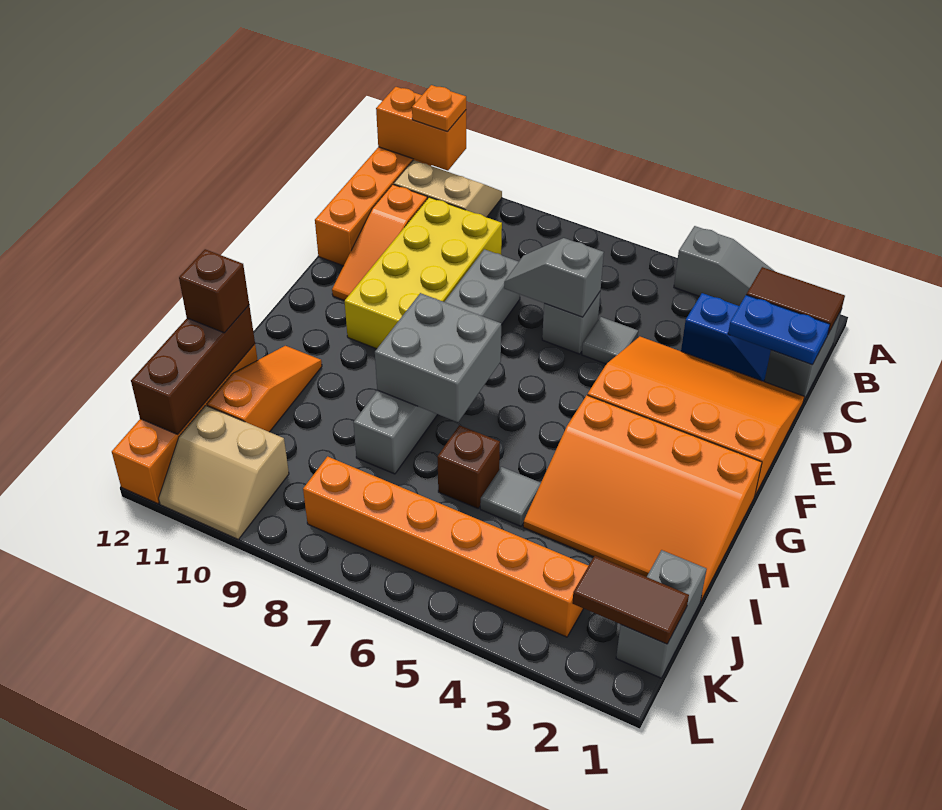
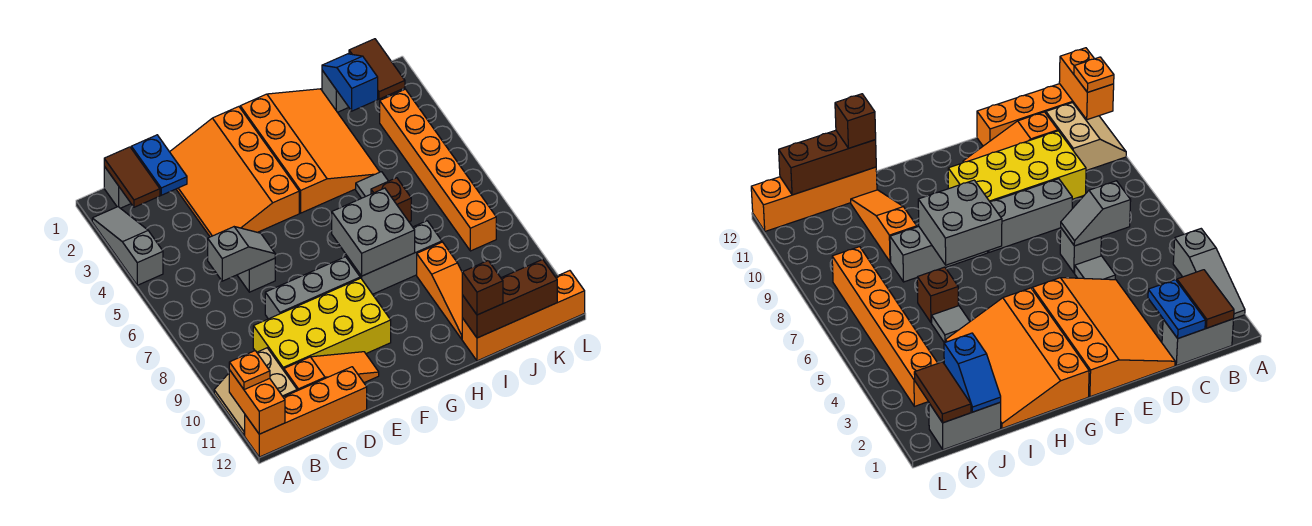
blue 1x2 slope [681,293,771,381] -> blue 1x2 slope moved to [322,54,378,111]
grey 1x2 slope [504,238,604,317] -> grey 1x2 slope turned to [208,227,275,281]
orange 1x3 slope [207,346,322,432] -> orange 1x3 slope turned to [417,242,462,339]
tan 2x2 slope [159,405,289,539] -> none

